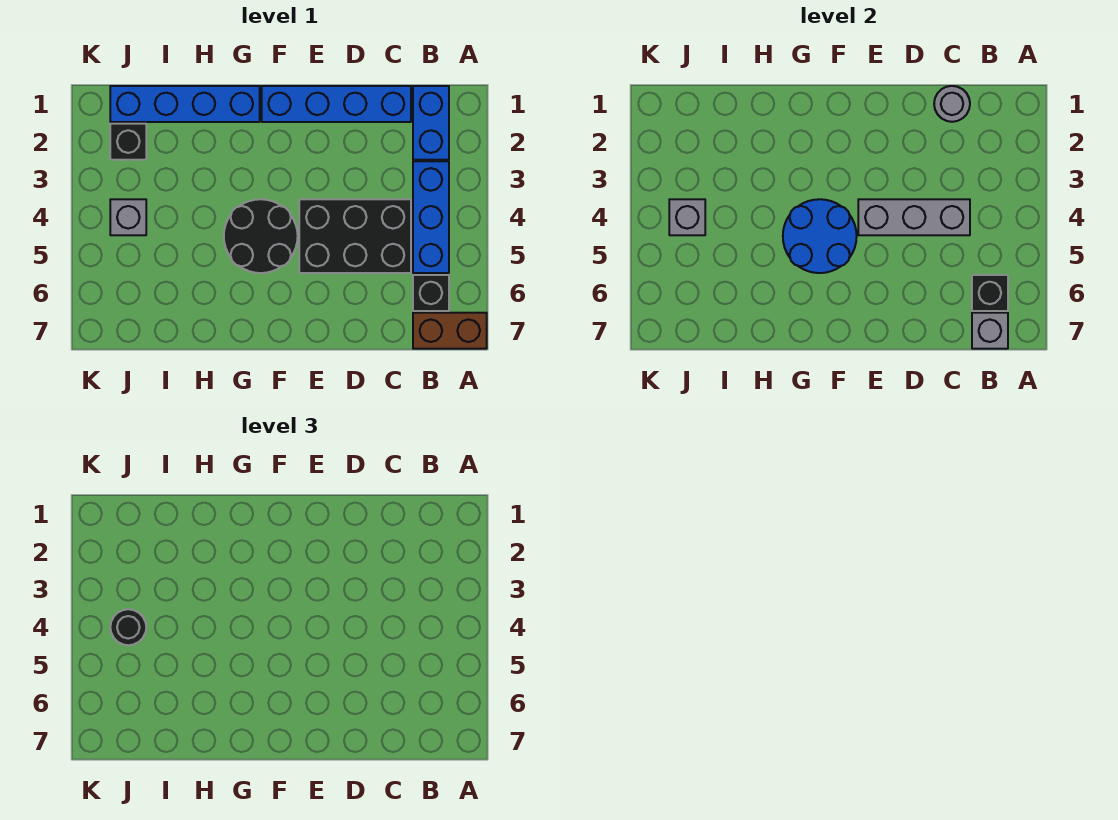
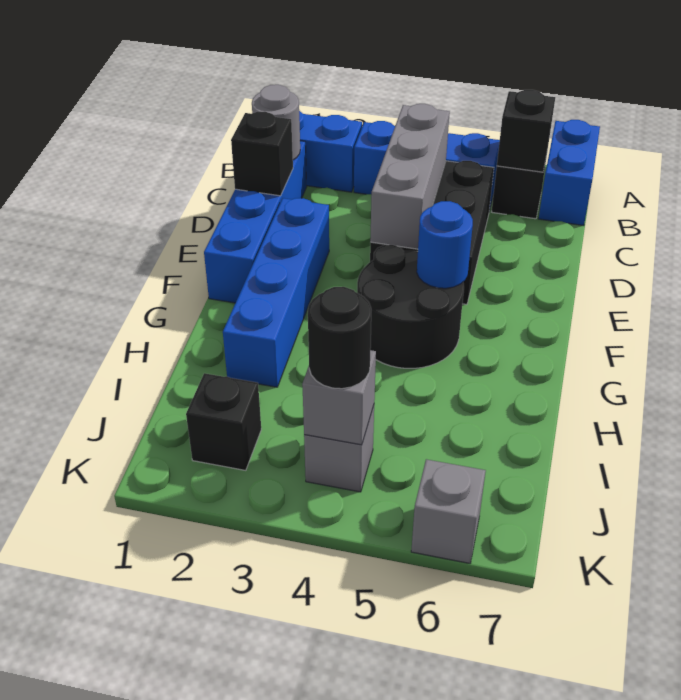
brown 1x2 brick [413,313,487,349] -> blue 1x2 brick [539,120,600,226]
grey 1x1 brick [972,313,1008,349] -> grey 1x1 brick moved to [411,459,486,563]
none -> black 1x1 brick [231,112,293,196]
blue 2x2 round brick [783,199,857,273] -> blue 1x1 round brick [417,201,473,288]
blue 1x4 brick [110,86,260,122] -> blue 1x4 brick moved to [223,198,329,387]

